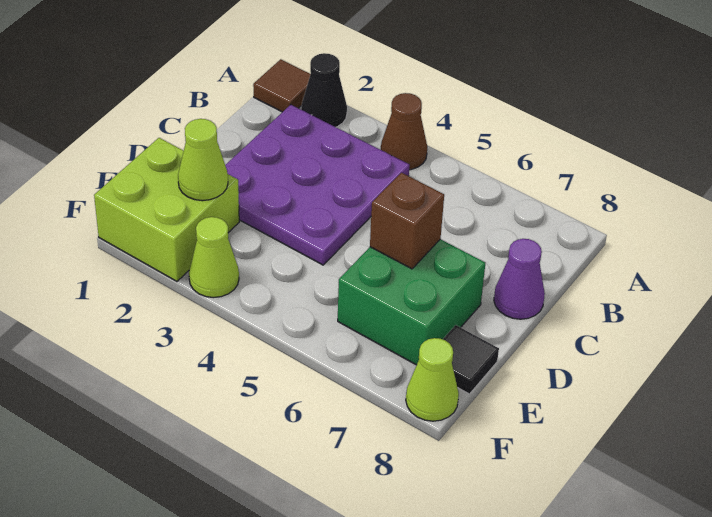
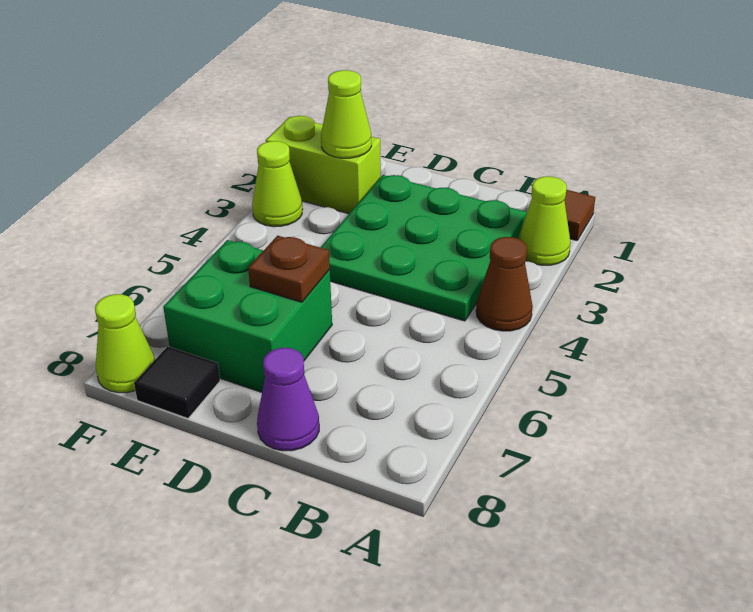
black 1x1 cone [301,53,347,127] -> lime 1x1 cone [518,176,571,265]
purple 3x3 plate [225,105,409,265] -> green 3x3 plate [320,175,527,321]
brown 1x1 brick [370,173,444,269] -> brown 1x1 plate [248,236,330,302]
lime 2x2 brick [94,138,239,281] -> lime 1x2 brick [266,116,381,214]

